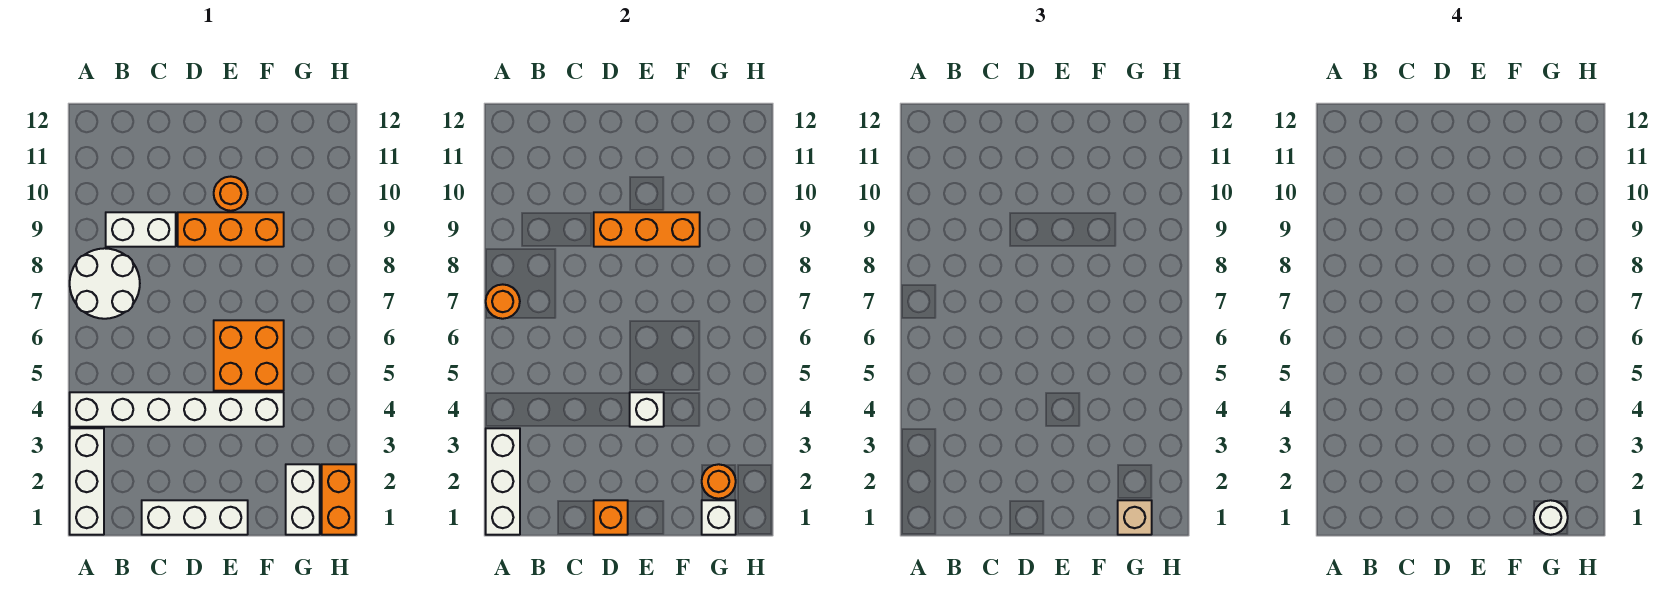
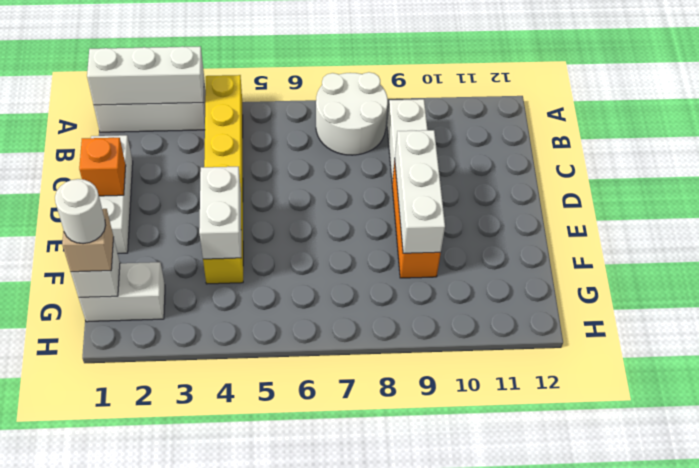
white 1x6 brick [70,392,284,427] -> yellow 1x6 brick [203,75,243,284]
orange 1x1 round brick [486,284,520,319] -> none
orange 1x3 brick [594,212,700,247] -> white 1x3 brick [395,130,445,253]
white 1x1 brick [630,392,664,427] -> white 1x2 brick [199,167,241,259]
orange 2x2 brick [214,320,284,391] -> none
orange 1x1 round brick [214,177,248,211] -> none
orange 1x1 round brick [702,464,736,499] -> none
orange 1x2 brick [322,464,356,535] -> none

